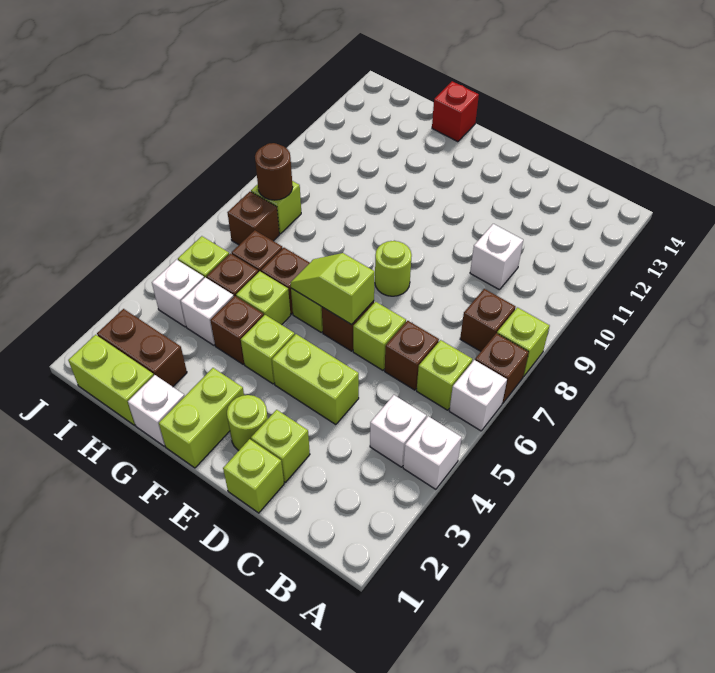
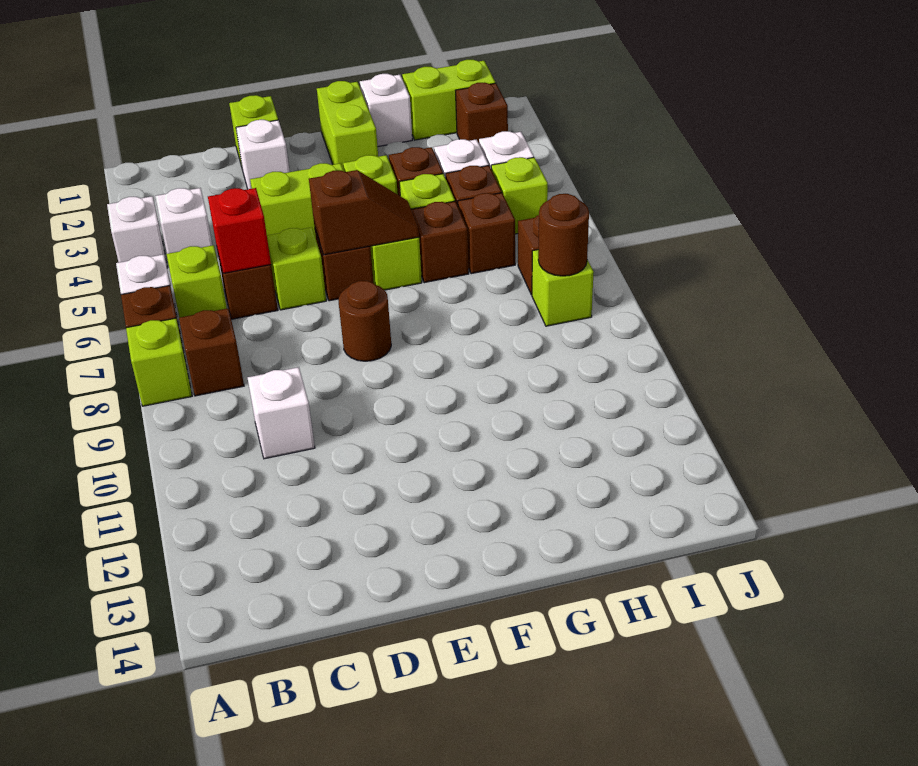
lime 1x1 brick [251,410,310,482] -> white 1x1 brick [236,120,290,189]
lime 1x1 round brick [227,395,268,451] -> none
lime 1x2 slope [291,253,375,325] -> brown 1x2 slope [309,170,419,255]
lime 1x1 round brick [375,241,412,296] -> brown 1x1 round brick [338,281,391,361]
red 1x1 brick [432,81,479,142] -> red 1x1 brick moved to [208,188,271,273]
brown 1x2 brick [97,309,187,387] -> brown 1x1 brick [456,83,508,143]

